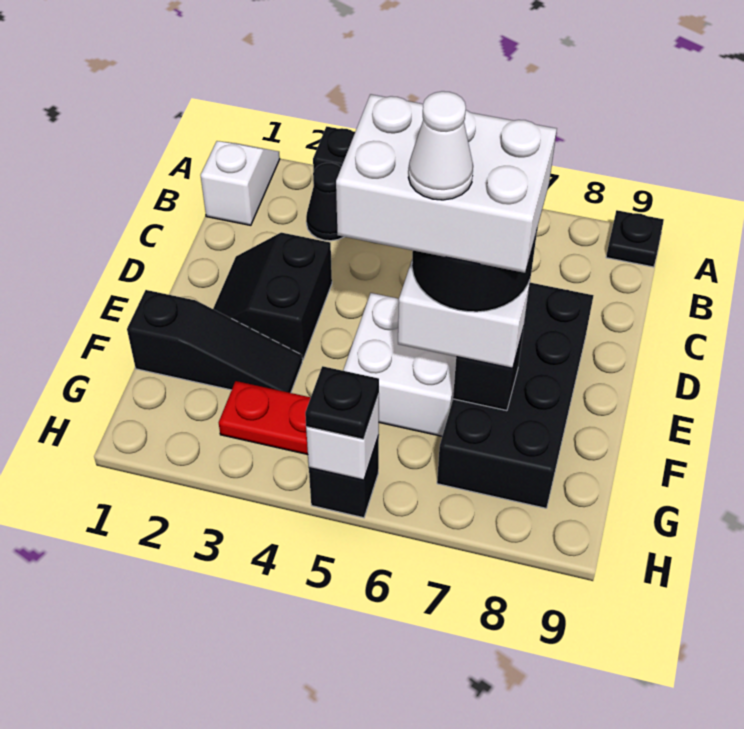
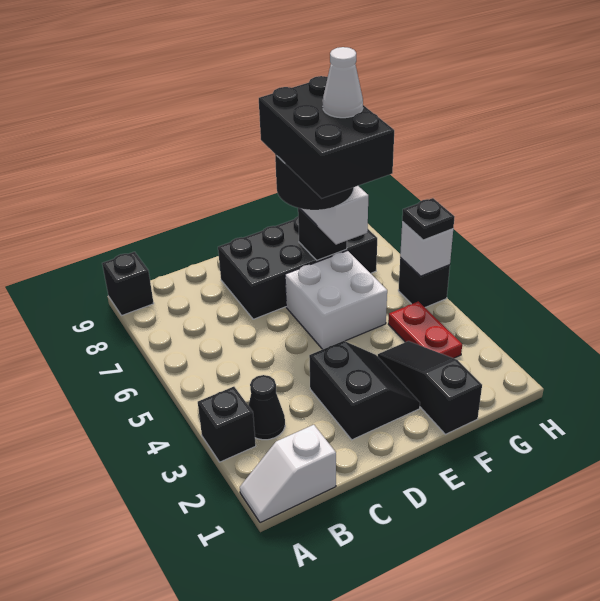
black 1x1 plate [606,210,664,267] -> black 1x1 brick [102,252,154,316]
black 2x2 slope [213,233,332,360] -> black 2x2 slope turned to [309,341,420,440]
white 2x3 brick [336,94,557,273] -> black 2x3 brick [259,76,394,198]

